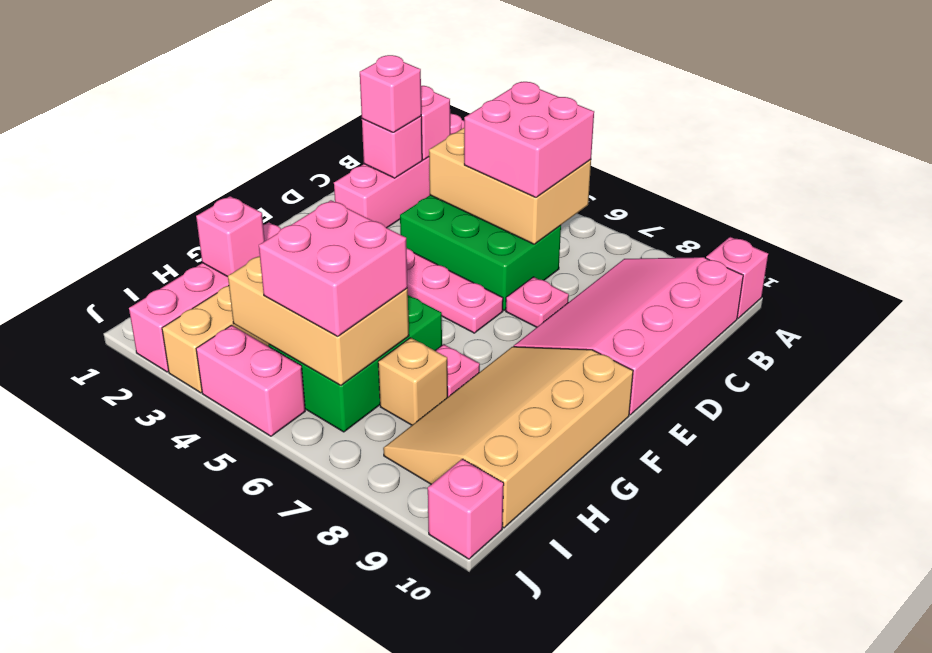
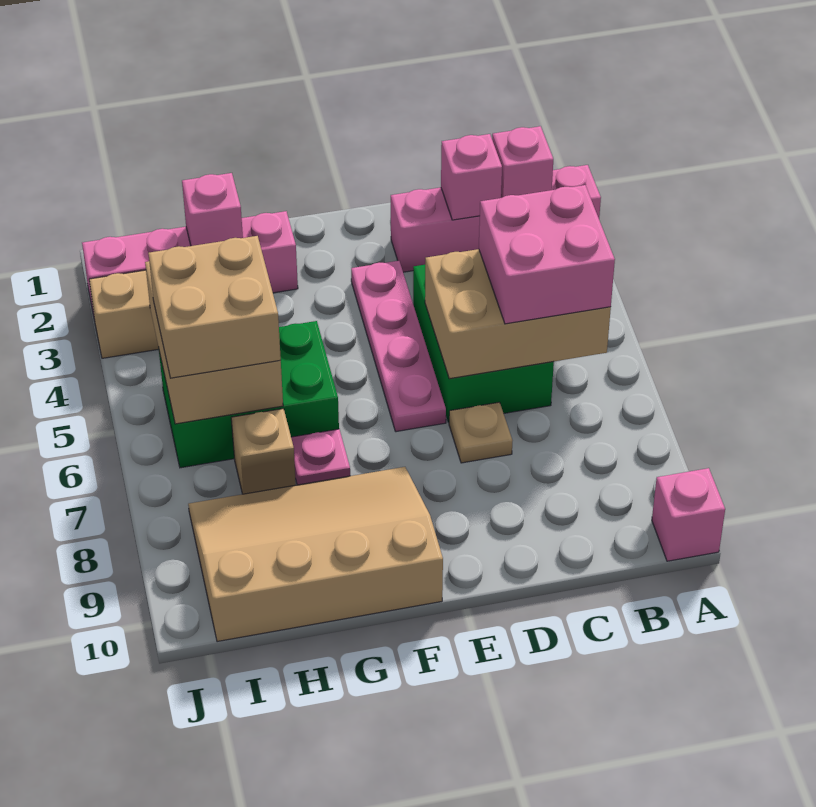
tan 2x3 brick [429,128,591,244] -> tan 2x3 brick turned to [425,249,611,379]
pink 3x4 slope [514,257,743,415] -> none
pink 1x1 brick [360,55,421,132] -> none
pink 1x1 plate [506,277,569,327] -> tan 1x1 plate [449,402,513,463]
pink 2x2 brick [259,200,408,336] -> tan 2x2 brick [148,236,281,378]
pink 1x2 brick [196,325,305,436] -> none
pink 1x1 brick [428,459,504,559] -> none

